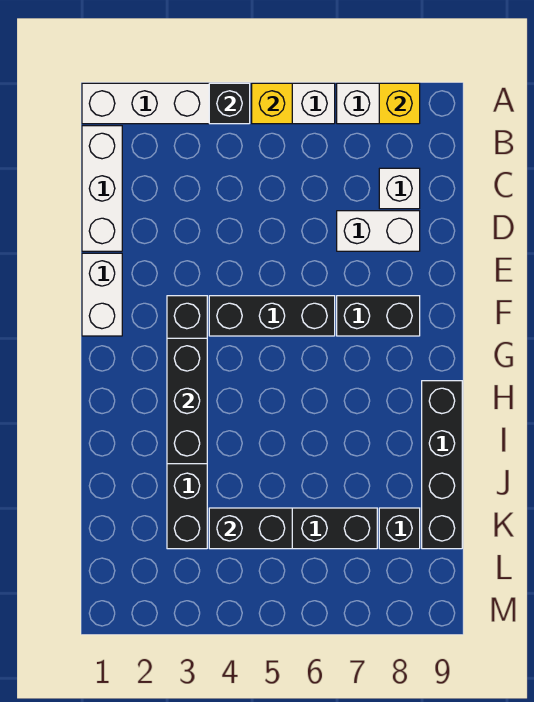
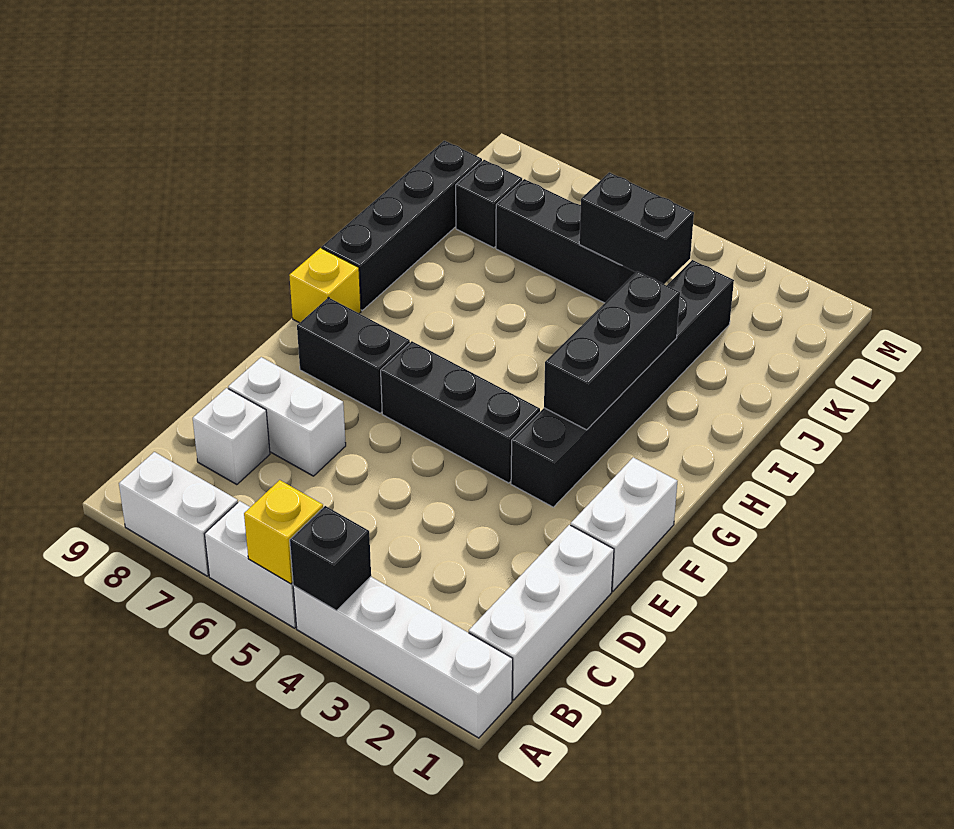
yellow 1x1 brick [379,83,420,124] -> yellow 1x1 brick moved to [289,248,361,323]

